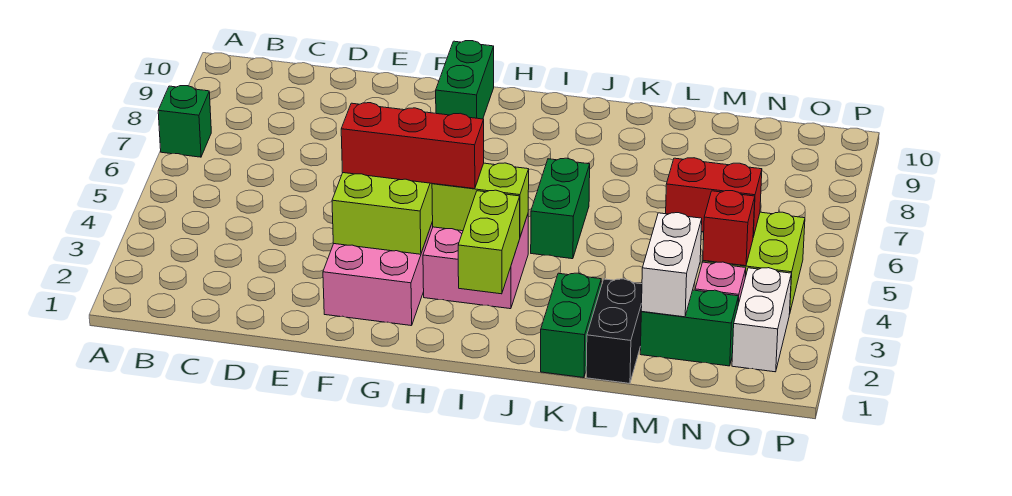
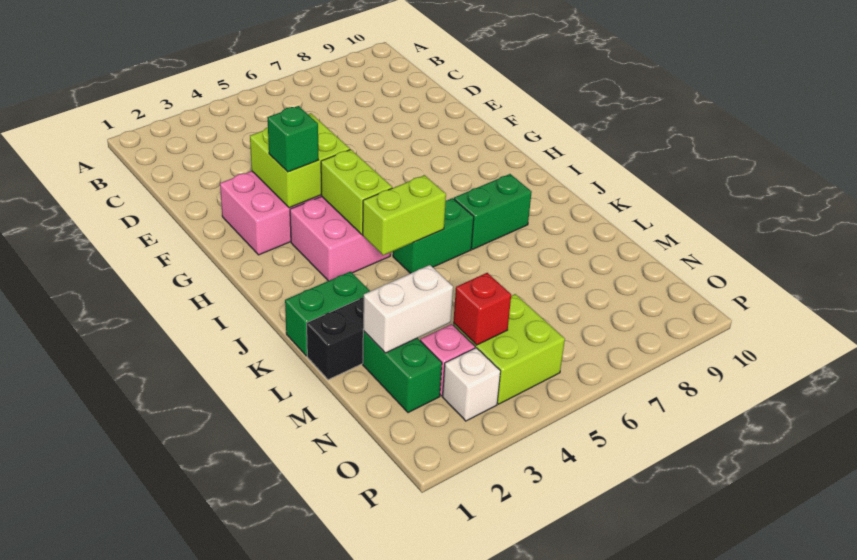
green 1x1 brick [158,86,211,157] -> green 1x1 brick moved to [267,106,318,172]
red 1x3 brick [341,103,484,189] -> none
green 1x2 brick [436,41,494,119] -> green 1x2 brick moved to [454,174,532,249]
lime 1x2 brick [458,190,520,294] -> lime 1x2 brick moved to [362,175,446,255]
red 1x2 brick [666,158,762,237] -> none
white 1x2 brick [732,268,791,372] -> white 1x1 brick [443,348,501,421]

